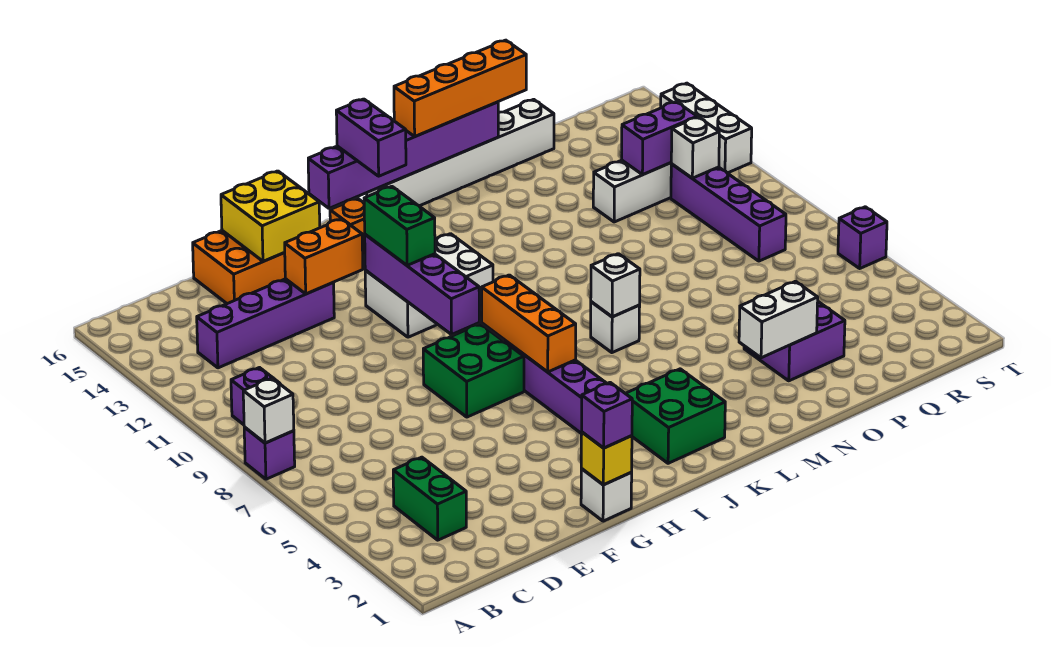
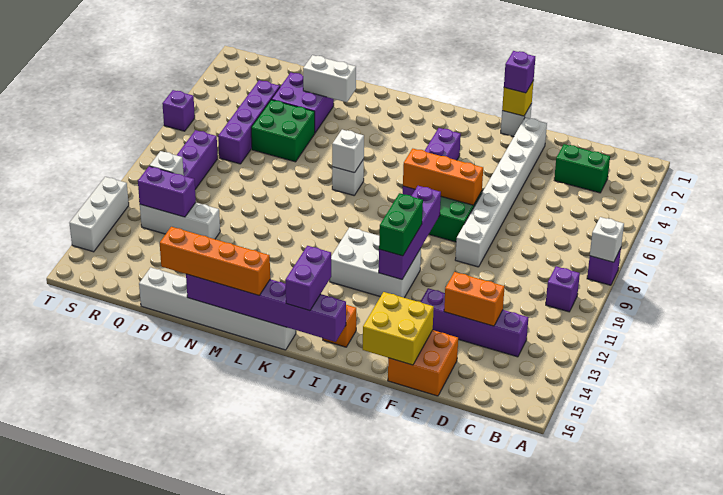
green 1x2 brick [393,457,466,540] -> green 1x2 brick turned to [554,144,610,193]
none -> white 1x8 brick [455,118,547,267]
orange 1x2 brick [284,219,363,294] -> orange 1x2 brick moved to [444,272,505,326]
orange 1x3 brick [482,275,576,372] -> orange 1x3 brick turned to [403,149,483,205]
green 2x2 brick [625,369,725,463] -> green 2x2 brick moved to [251,100,315,162]
none -> purple 1x4 brick [218,80,280,164]

